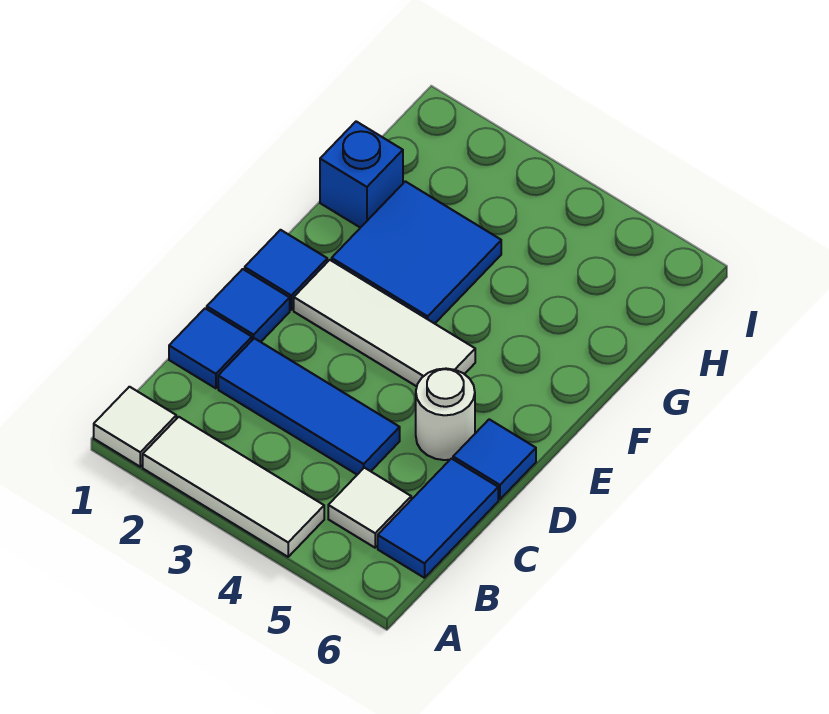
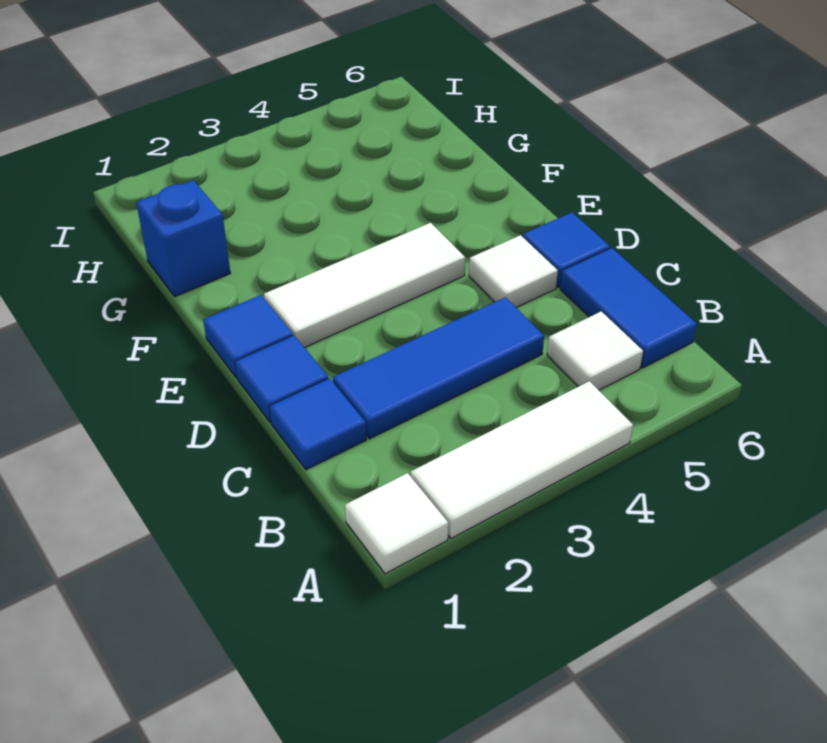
white 1x1 round brick [416,369,475,460] -> white 1x1 tile [469,235,558,307]
blue 2x2 tile [332,181,501,324] -> none

